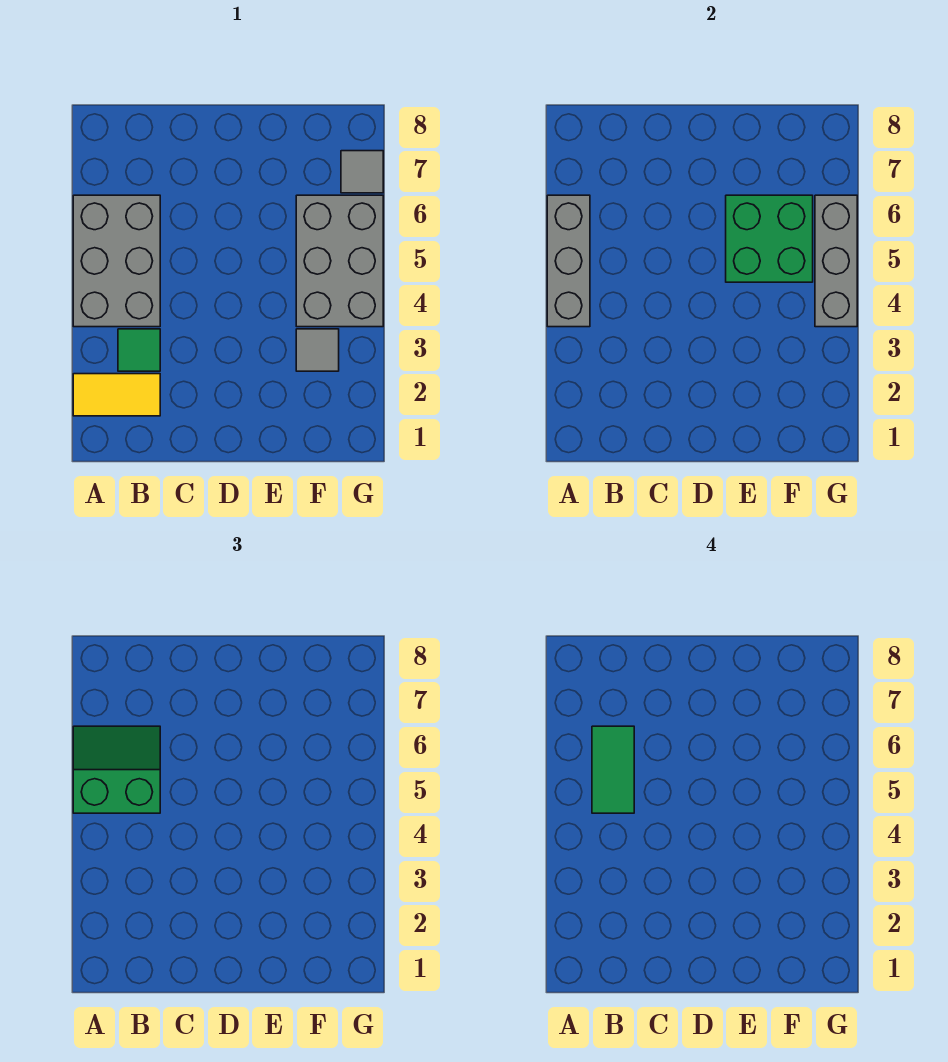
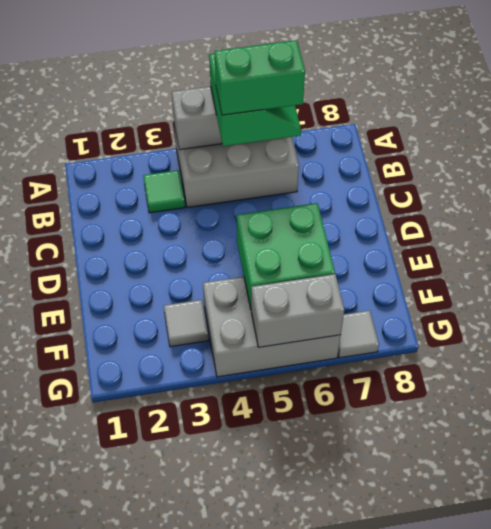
yellow 1x2 tile [73,374,160,416] -> none
green 1x2 tile [592,726,634,813] -> green 1x2 brick [215,40,305,115]
grey 1x3 brick [815,195,857,327] -> grey 1x2 brick [251,274,344,347]

